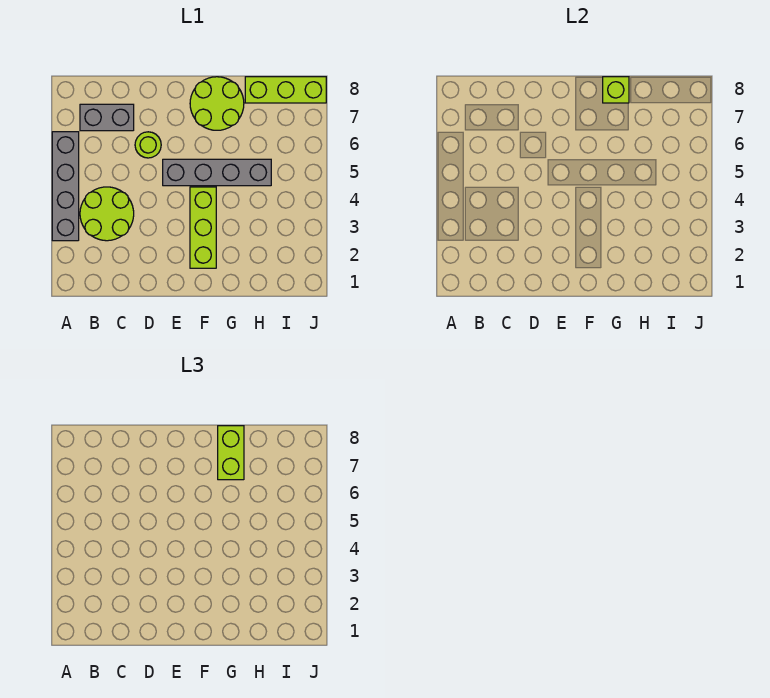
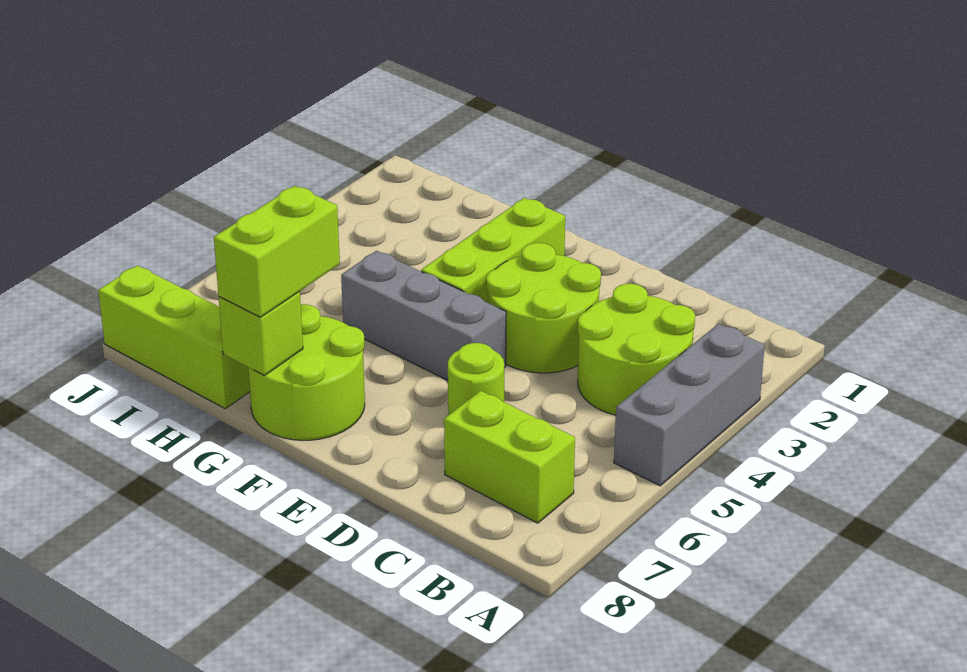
grey 1x4 brick [52,132,79,241] -> grey 1x3 brick [614,324,765,486]
grey 1x2 brick [80,104,134,131] -> lime 1x2 brick [444,391,575,523]
none -> lime 2x2 round brick [486,243,601,373]
grey 1x4 brick [163,159,271,186] -> grey 1x3 brick [341,251,506,380]

